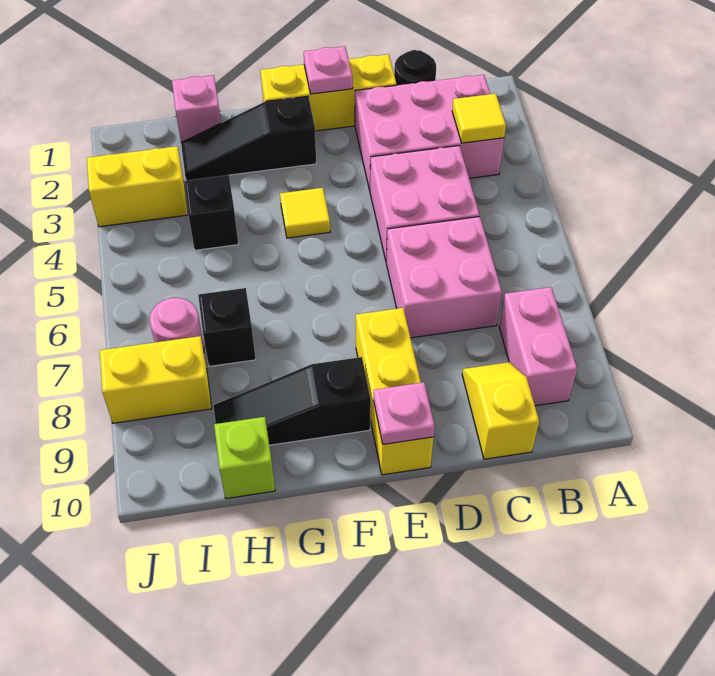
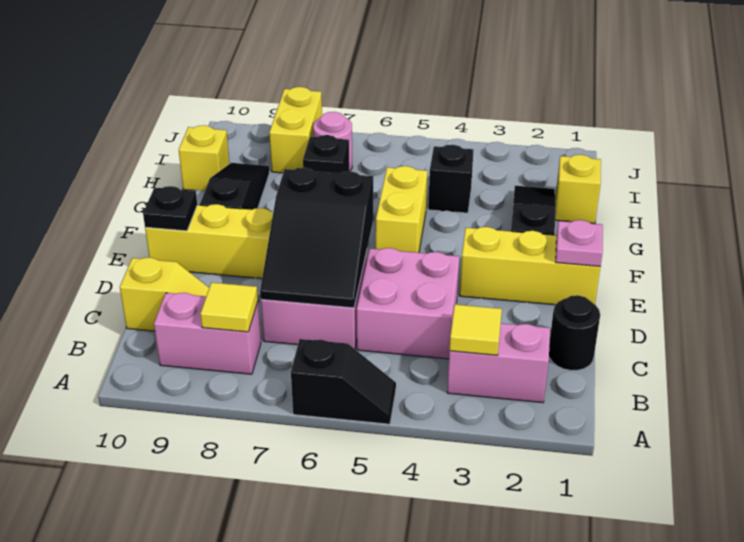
none -> black 1x2 slope [291,339,396,424]
pink 2x3 brick [355,75,504,190] -> pink 1x2 brick [447,323,550,403]
none -> black 2x3 slope [260,168,373,308]
yellow 1x3 brick [260,54,397,131] -> yellow 1x3 brick turned to [460,227,601,305]
pink 1x1 plate [374,382,435,444] -> black 1x1 plate [143,186,197,231]
yellow 1x1 tile [280,188,330,238] -> yellow 1x1 tile moved to [200,282,258,332]
pink 1x1 brick [172,75,221,142] -> yellow 1x1 brick [555,155,601,224]
lime 1x1 brick [214,417,275,499] -> yellow 1x1 brick [179,125,229,191]
yellow 1x2 brick [87,146,188,227] -> yellow 1x2 brick moved to [376,166,427,253]

